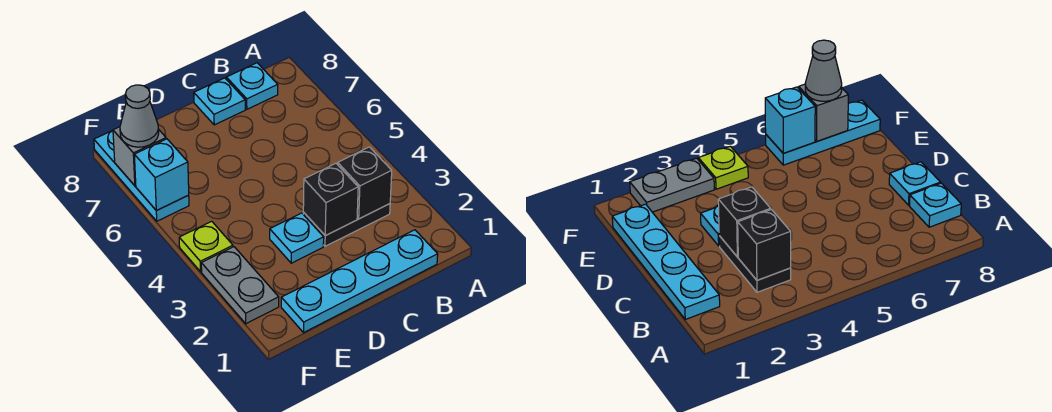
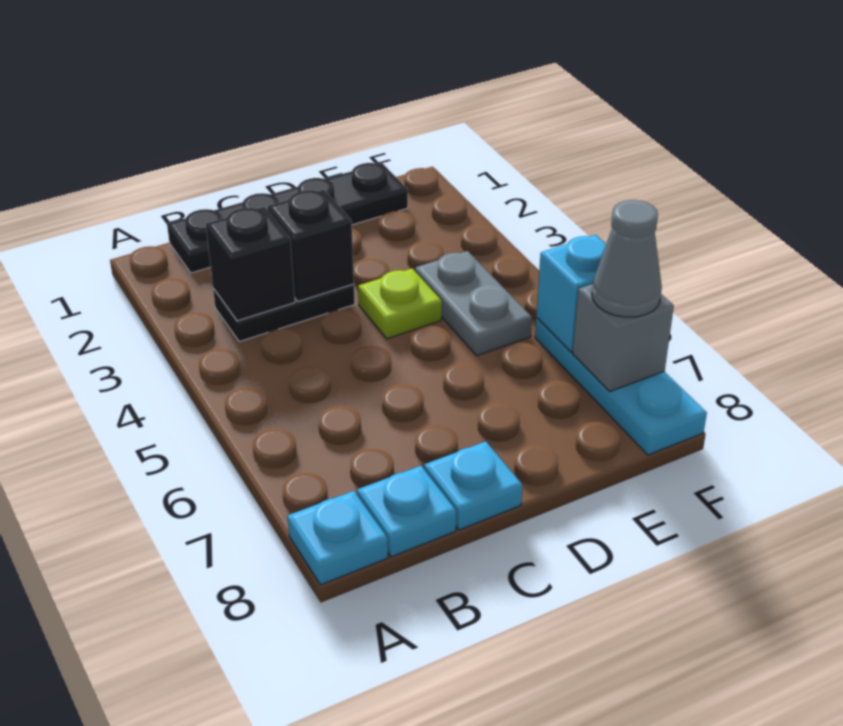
cyan 1x4 plate [281,230,438,333] -> black 1x4 plate [167,163,408,273]
cyan 1x1 plate [270,213,324,263] -> cyan 1x1 plate moved to [287,491,388,585]
grey 1x2 plate [201,247,279,324] -> grey 1x2 plate moved to [415,251,532,356]
lime 1x1 plate [179,221,233,272] -> lime 1x1 plate moved to [358,268,442,339]

